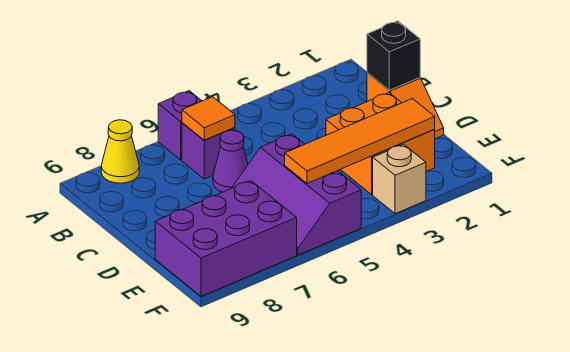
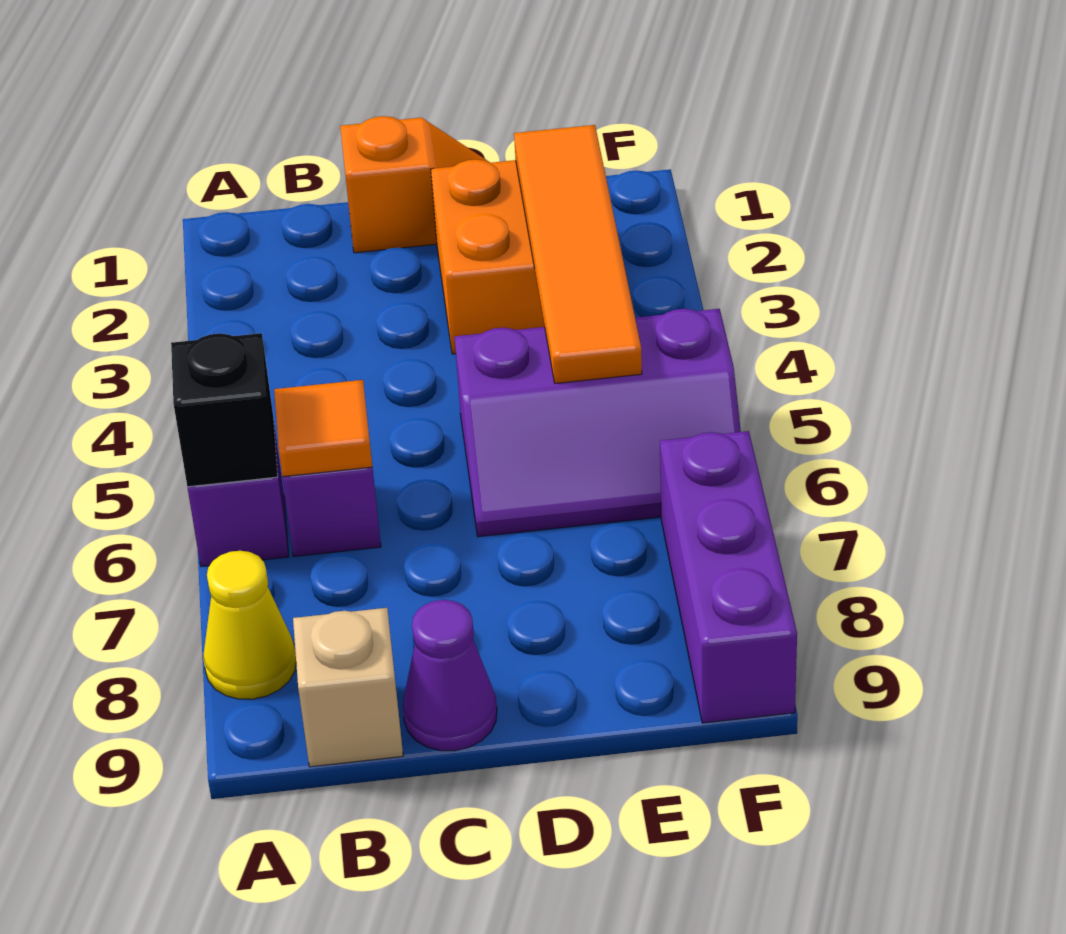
black 1x1 brick [367,21,420,90] -> black 1x1 brick moved to [171,333,278,487]
purple 1x1 cone [213,130,248,192] -> purple 1x1 cone moved to [403,600,497,751]
purple 2x3 brick [155,180,297,296] -> purple 1x3 brick [660,431,797,723]
tan 1x1 brick [373,144,426,214] -> tan 1x1 brick moved to [293,608,403,767]

